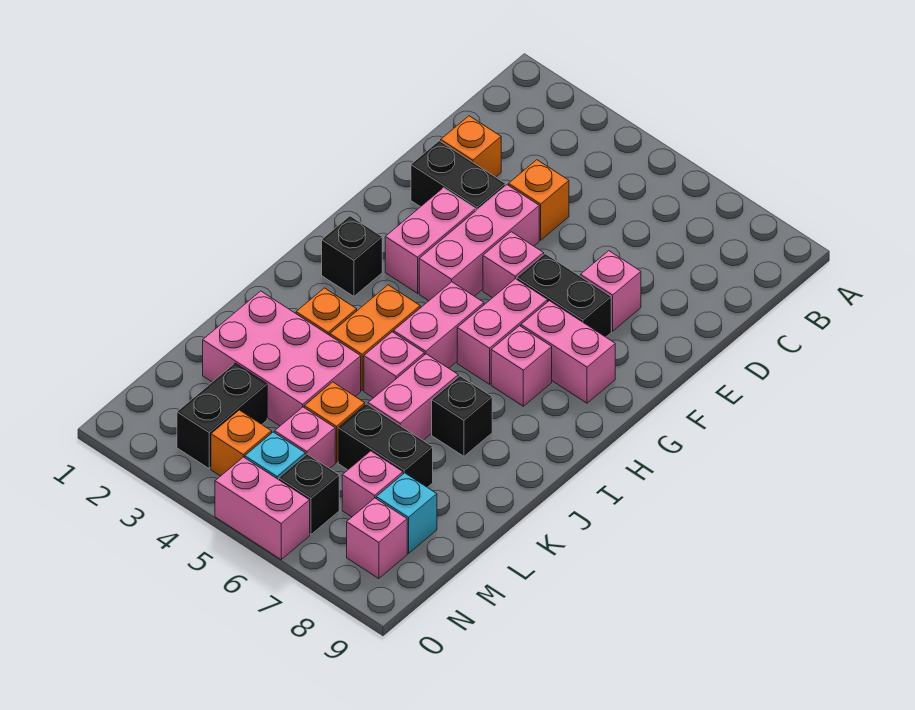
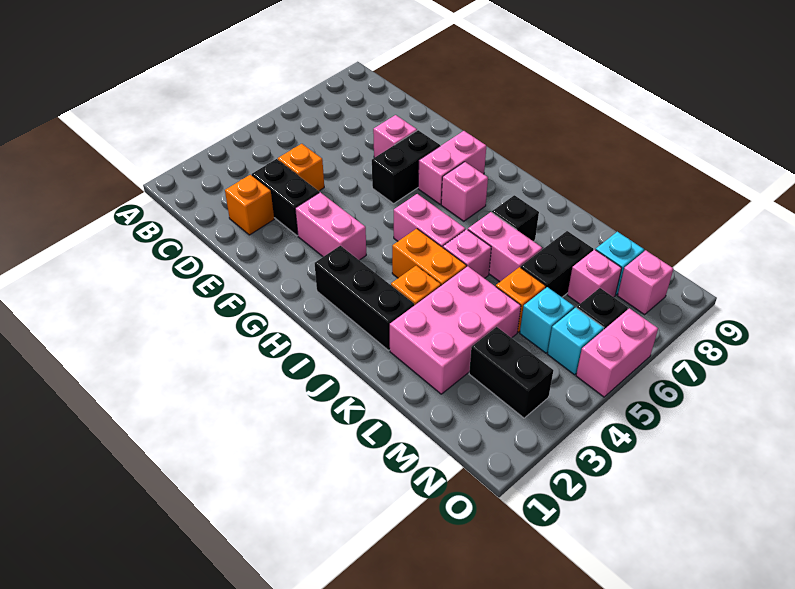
black 1x2 brick [411,141,505,210] -> black 1x2 brick turned to [252,159,319,236]
pink 1x3 brick [419,185,539,301] -> none
pink 1x1 brick [483,232,544,298] -> none
pink 1x2 brick [457,279,548,384] -> none
black 1x1 brick [322,216,382,296] -> black 1x3 brick [315,246,414,350]
pink 1x1 brick [275,407,335,468] -> cyan 1x1 brick [520,287,574,353]
orange 1x1 brick [211,410,272,476] -> none

